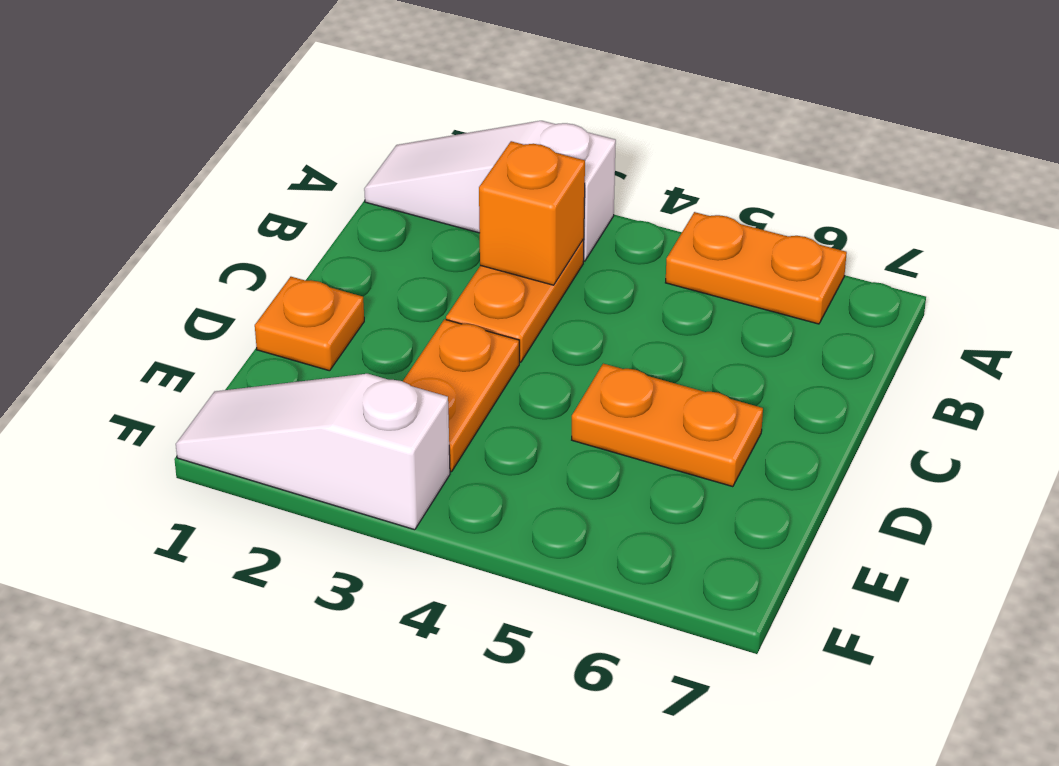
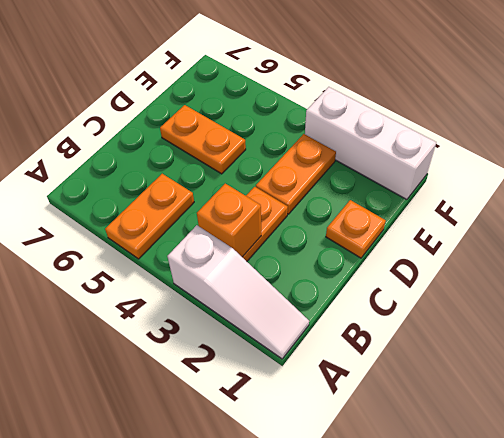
orange 1x2 plate [666,212,847,324] -> orange 1x2 plate turned to [105,174,194,259]
white 1x3 slope [176,374,450,530] -> white 1x3 brick [305,87,436,200]

